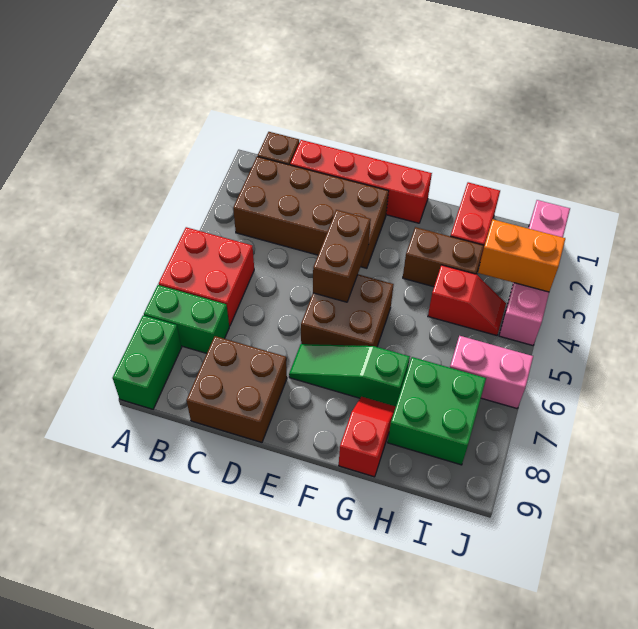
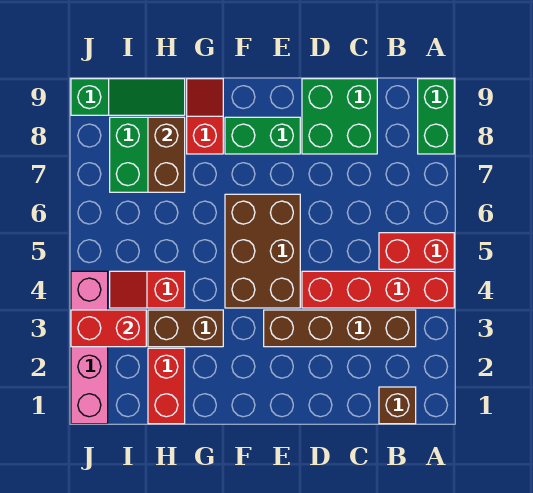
red 2x2 brick [159,227,254,326] -> red 1x2 brick [379,233,454,269]
green 1x2 brick [144,285,229,353] -> green 1x2 brick moved to [225,117,300,154]
brown 2x4 brick [233,157,389,268] -> brown 1x4 brick [264,310,416,347]
red 1x4 brick [290,140,432,223] -> red 1x4 brick moved to [302,271,454,308]
brown 2x2 brick [186,336,287,443] -> green 2x2 brick [302,79,377,154]
brown 1x2 brick [313,210,371,302] -> brown 1x2 brick moved to [148,117,185,192]
brown 2x2 brick [301,274,394,347] -> brown 2x3 brick [225,194,300,308]
green 1x3 slope [289,344,410,406] -> green 1x3 slope moved to [71,79,185,115]
red 1x2 slope [339,397,396,477] -> red 1x2 slope turned to [187,79,223,154]
orange 1x2 brick [478,220,565,292] -> red 1x2 brick [71,310,146,347]
pink 1x2 brick [450,336,533,408] -> none

